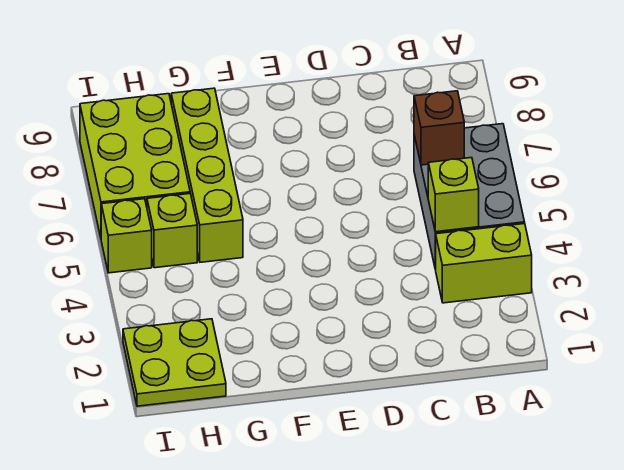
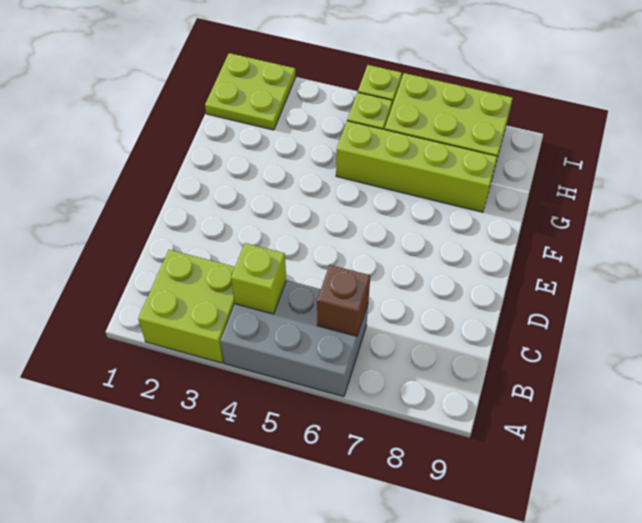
lime 1x2 brick [436,224,532,303] -> lime 2x2 brick [138,250,235,363]

